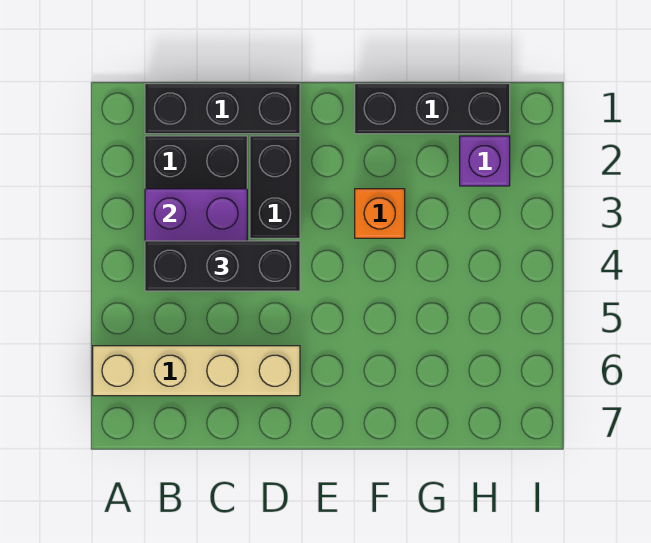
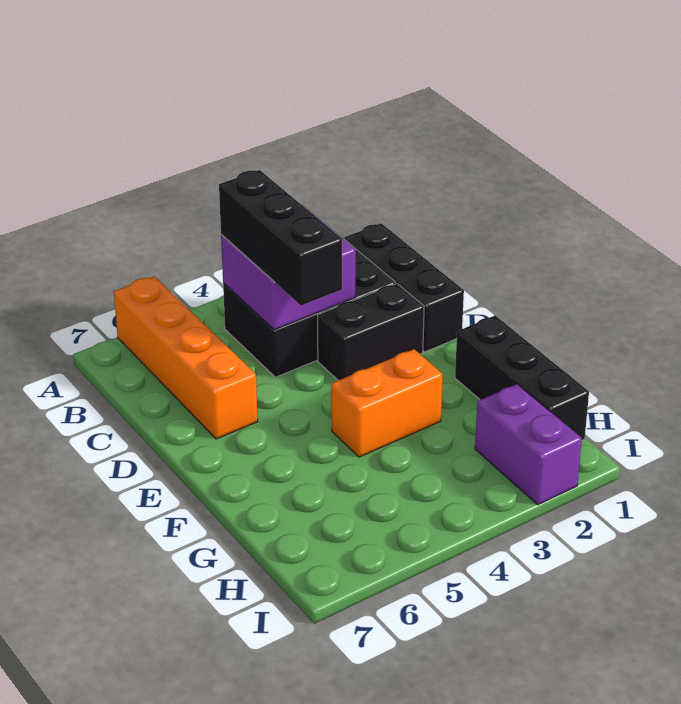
tan 1x4 brick [93,346,300,396] -> orange 1x4 brick [114,276,258,439]
orange 1x1 brick [355,189,405,238] -> orange 1x2 brick [331,349,443,457]
purple 1x1 brick [460,136,510,186] -> purple 1x2 brick [475,384,582,505]

